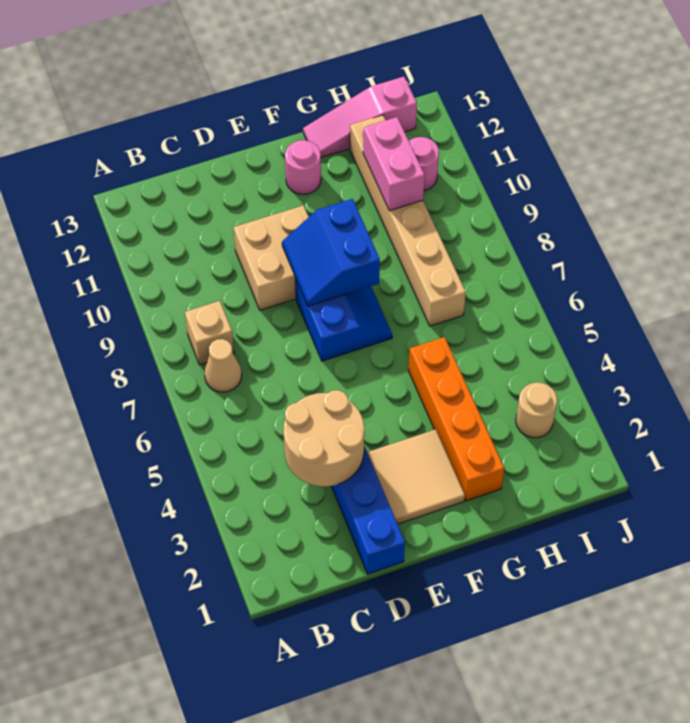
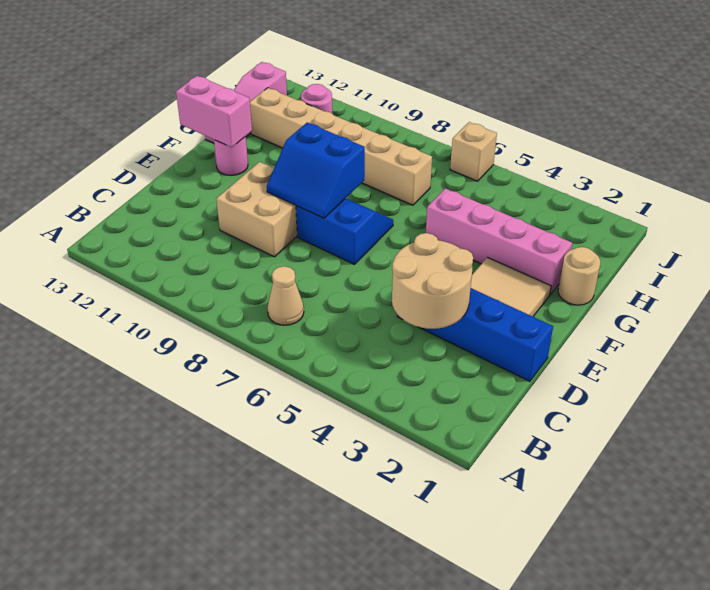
tan 1x1 brick [185,301,234,365] -> tan 1x1 brick moved to [450,122,497,181]
orange 1x4 brick [409,337,504,501] -> pink 1x4 brick [426,188,572,295]
pink 1x2 brick [363,117,425,211] -> pink 1x2 brick moved to [176,76,252,147]
tan 1x1 round brick [516,382,557,438] -> tan 1x1 round brick moved to [558,247,600,305]

